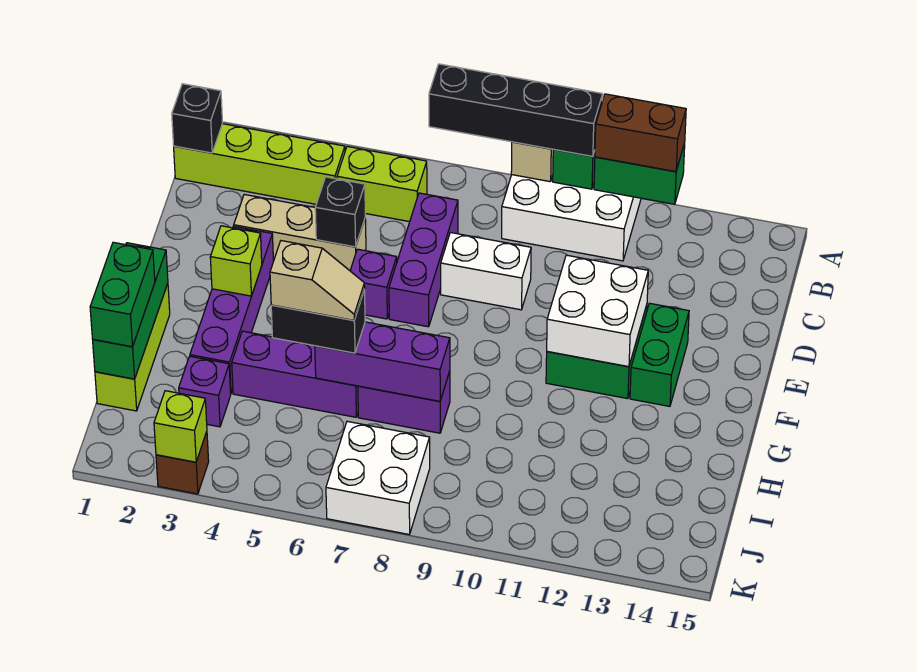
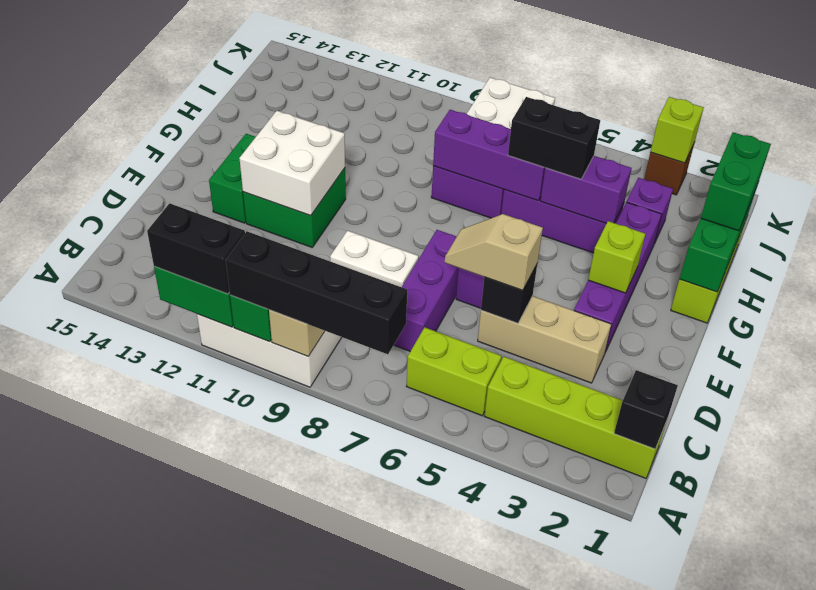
brown 1x2 brick [595,94,686,172] -> black 1x2 brick [147,203,245,294]
none -> purple 1x2 brick [540,156,632,223]
tan 1x2 slope [270,241,365,320] -> tan 1x2 slope moved to [445,214,543,290]

